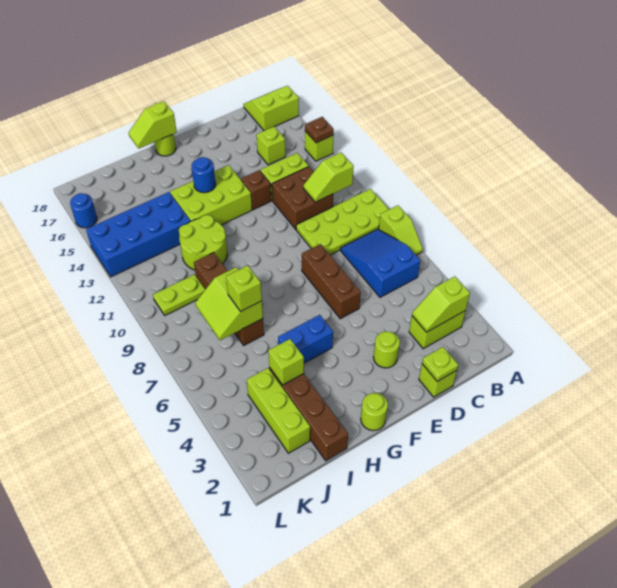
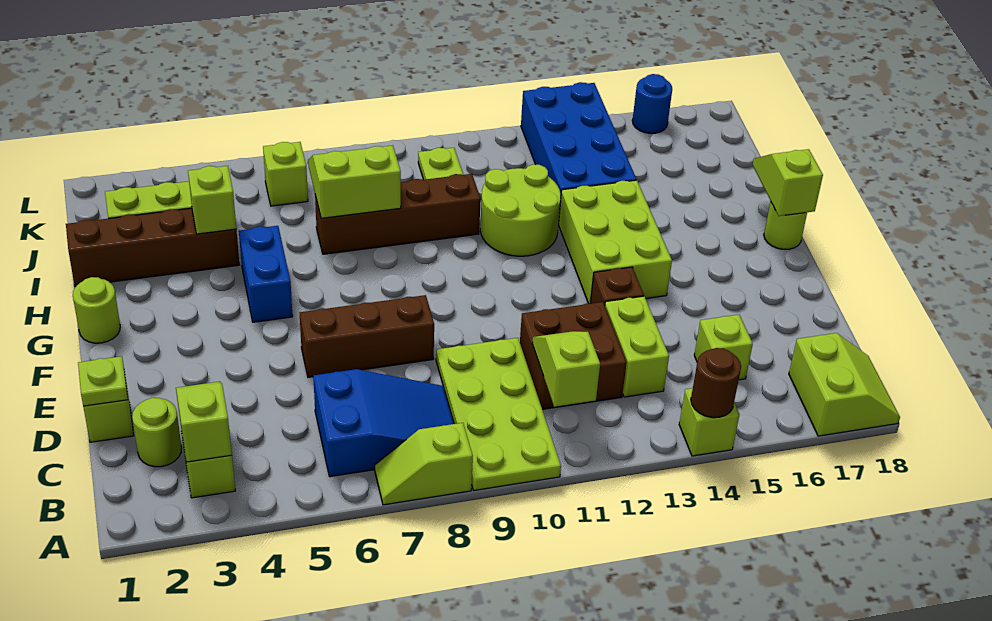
brown 1x1 plate [305,117,334,143] -> brown 1x1 round brick [691,348,741,418]
lime 1x1 round brick [373,331,400,368] -> lime 1x1 round brick moved to [132,398,182,467]
blue 1x1 round brick [191,157,216,193] -> none
lime 1x1 brick [226,265,262,312] -> lime 1x1 brick moved to [263,142,308,206]

